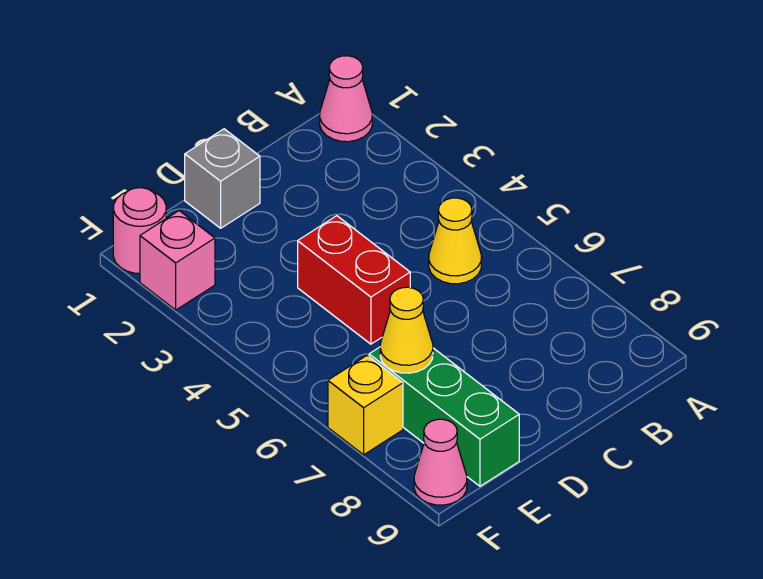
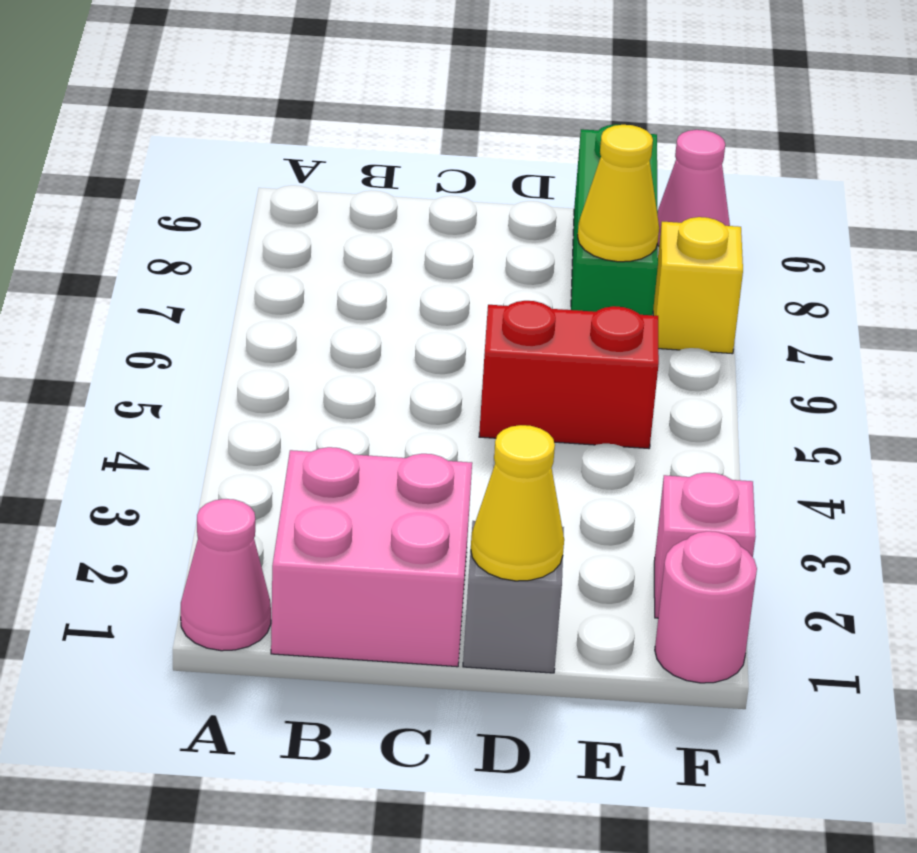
none -> pink 2x2 brick [271,447,472,667]
yellow 1x1 cone [429,198,482,284] -> yellow 1x1 cone moved to [471,425,564,581]
red 1x2 brick [298,216,410,344] -> red 1x2 brick turned to [479,301,659,448]

